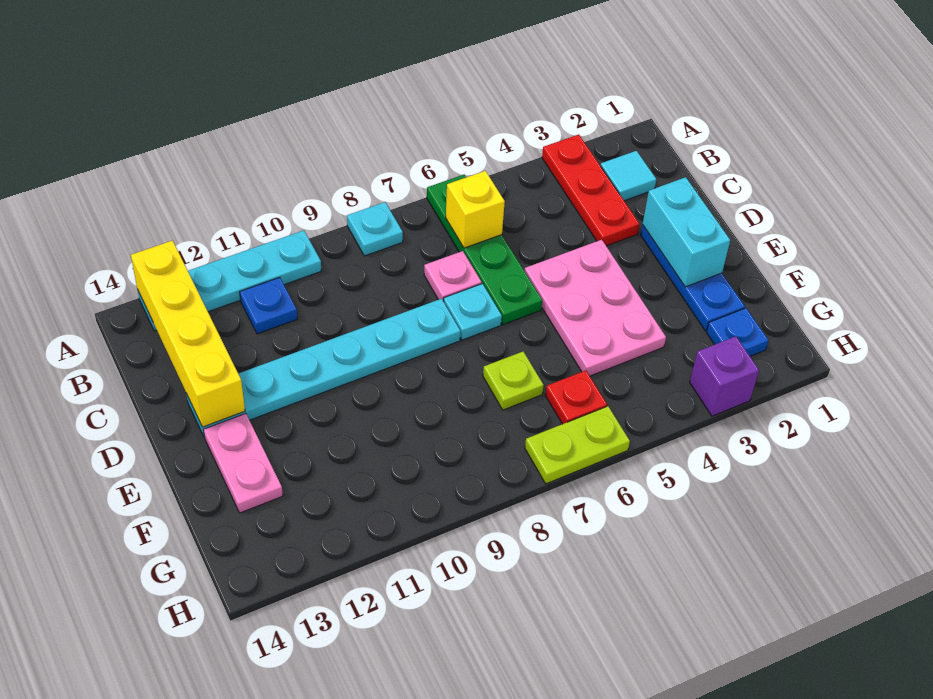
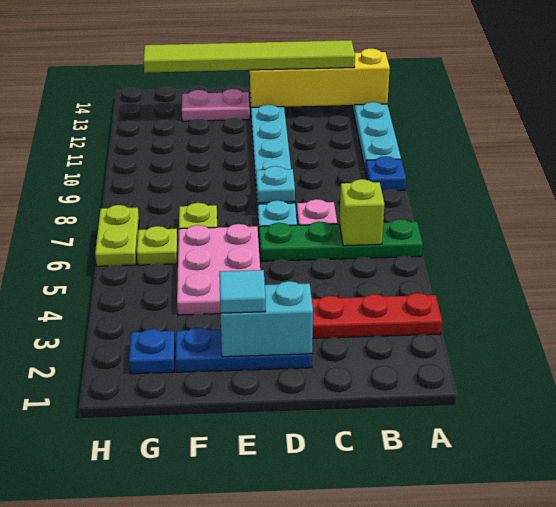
cyan 1x1 plate [347,202,403,256] -> cyan 1x1 plate moved to [256,166,295,203]
cyan 1x1 tile [601,151,656,201] -> cyan 1x1 tile moved to [219,270,266,313]
yellow 1x1 brick [446,171,505,248] -> lime 1x1 brick [339,179,384,246]
blue 1x1 plate [240,277,297,334] -> blue 1x1 plate moved to [365,156,406,191]
none -> lime 1x6 tile [143,40,355,73]
pink 2x3 plate [525,240,666,376] -> pink 2x3 plate turned to [177,224,260,315]
red 1x1 plate [545,371,607,424] -> lime 1x1 plate [137,226,178,265]
purple 1x1 brick [690,336,759,416] -> none

